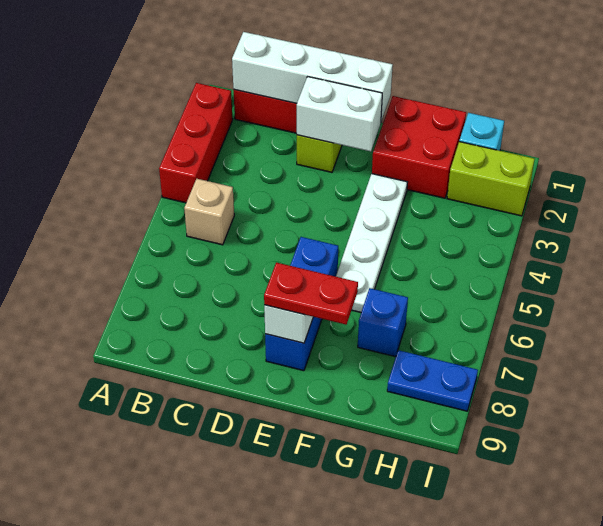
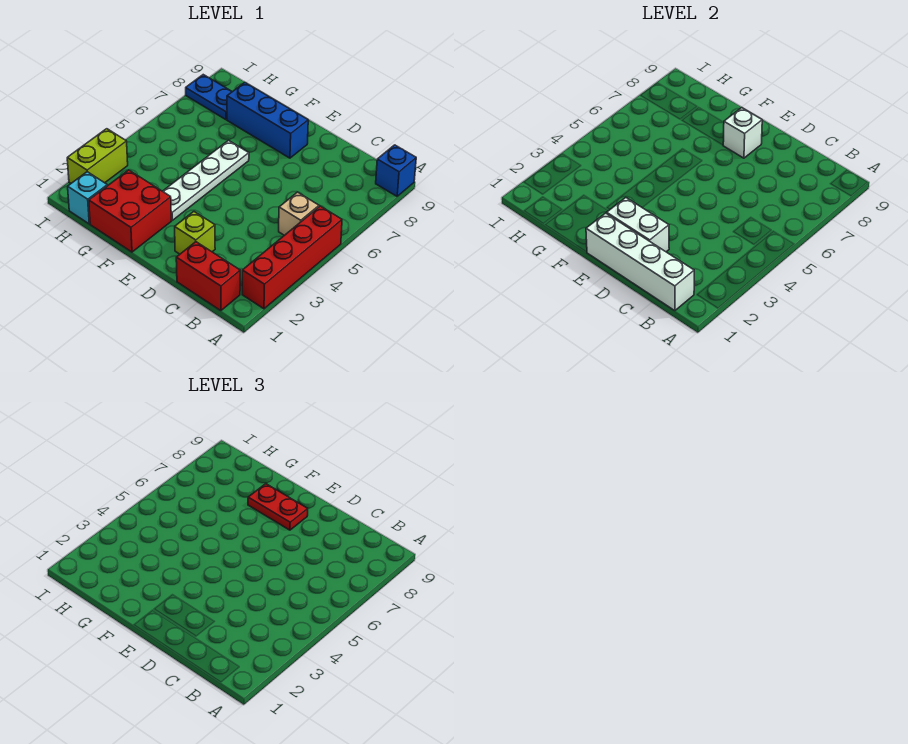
red 1x3 brick [159,83,233,203] -> red 1x4 brick [242,206,342,309]
blue 1x3 brick [265,237,338,371] -> blue 1x3 brick turned to [227,83,308,158]
blue 1x1 brick [358,288,408,357] -> blue 1x1 brick moved to [376,145,416,196]
lime 1x2 brick [447,142,535,216] -> lime 1x2 brick turned to [67,129,128,183]

